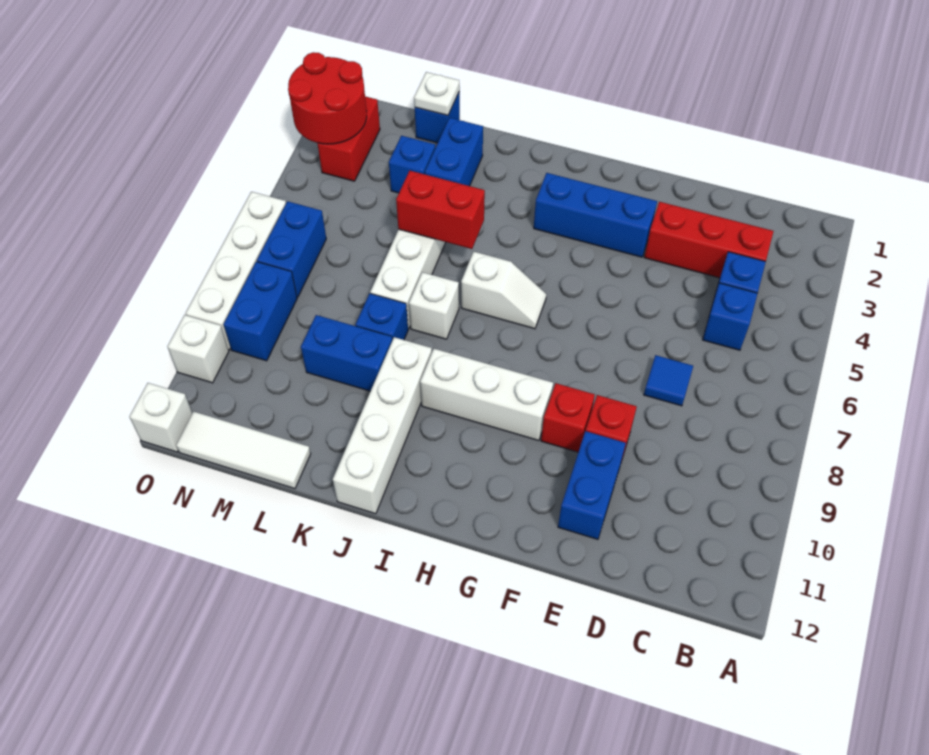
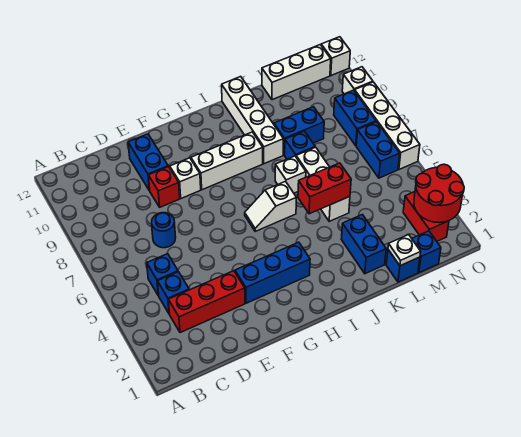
blue 1x1 tile [644,355,693,406] -> blue 1x1 round brick [152,213,176,248]
red 1x1 brick [541,383,595,452] -> white 1x1 brick [170,158,201,198]
blue 1x1 brick [389,136,435,193] -> blue 1x1 brick moved to [412,231,441,273]
white 1x3 tile [176,412,311,489] -> white 1x3 brick [262,45,331,100]

